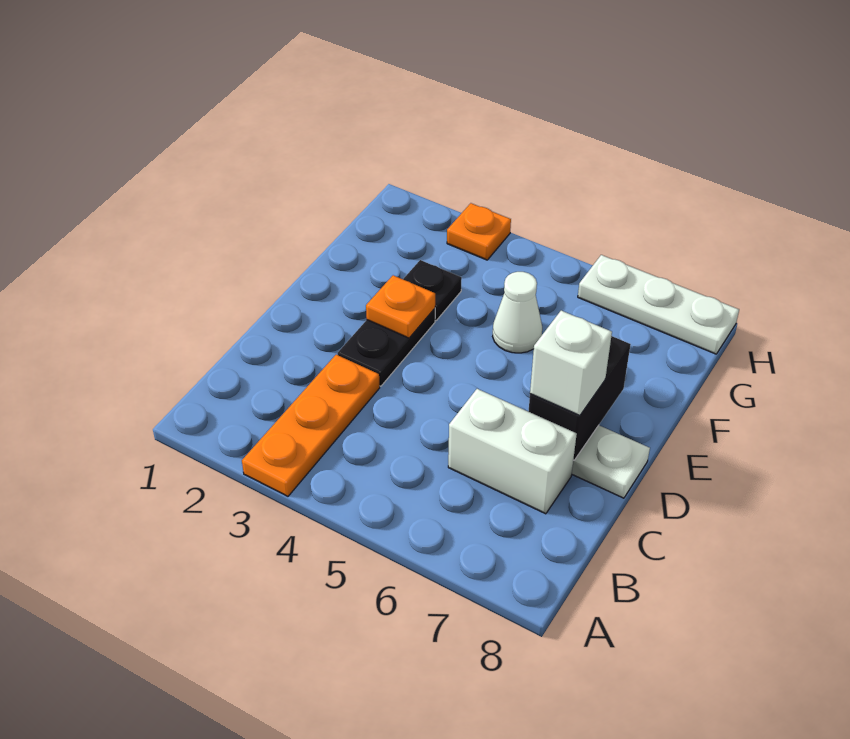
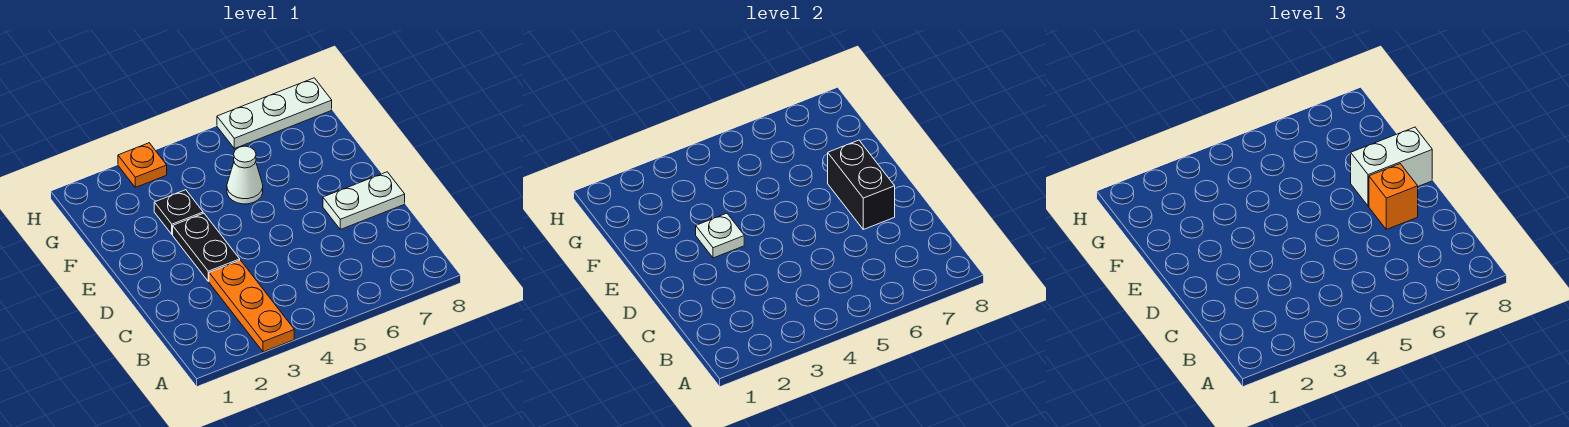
white 1x2 brick [448,389,577,514] -> white 1x2 brick moved to [1351,127,1432,206]
white 1x1 brick [530,311,612,416] -> orange 1x1 brick [1369,164,1418,229]
orange 1x1 plate [366,275,435,338] -> white 1x1 plate [696,213,744,258]

